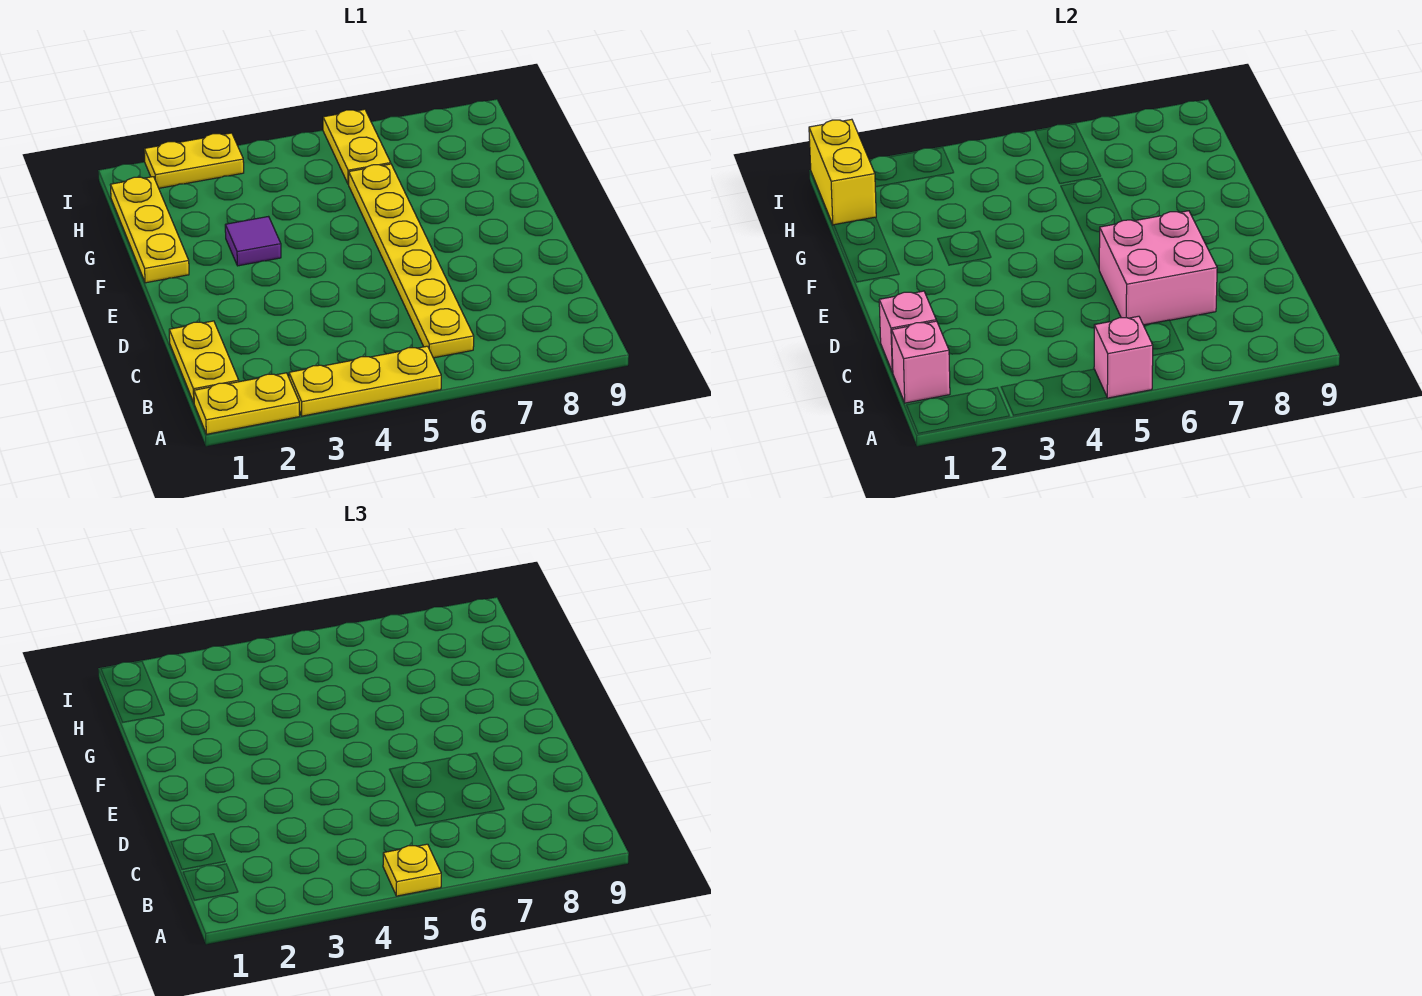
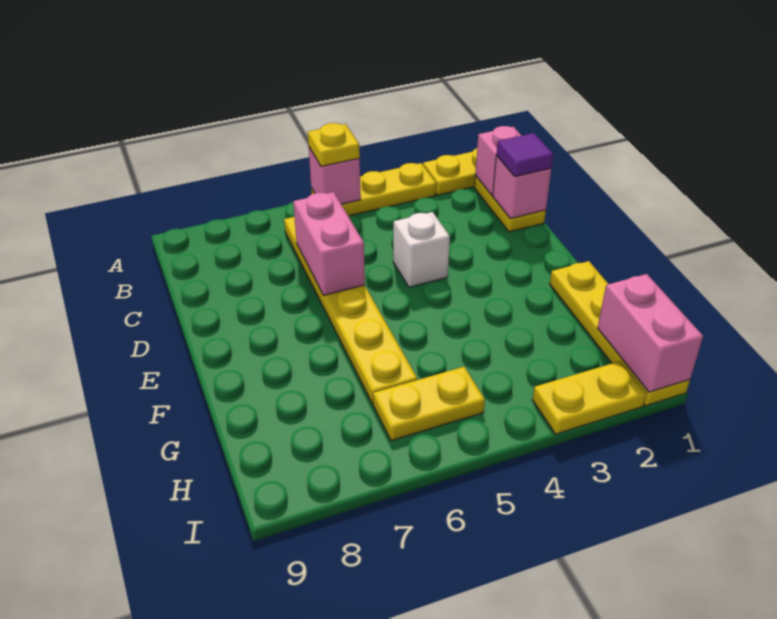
pink 2x2 brick [1099,211,1217,325] -> pink 1x2 brick [293,192,365,295]
none -> white 1x1 brick [393,212,450,287]
yellow 1x3 plate [111,177,189,283] -> yellow 1x4 plate [550,261,690,406]
purple 1x1 tile [225,217,281,266] -> purple 1x1 tile moved to [496,133,553,176]
yellow 1x2 brick [809,119,876,225] -> pink 1x2 brick [598,274,703,392]
yellow 1x2 plate [323,109,391,184] -> yellow 1x2 plate turned to [373,367,485,441]

